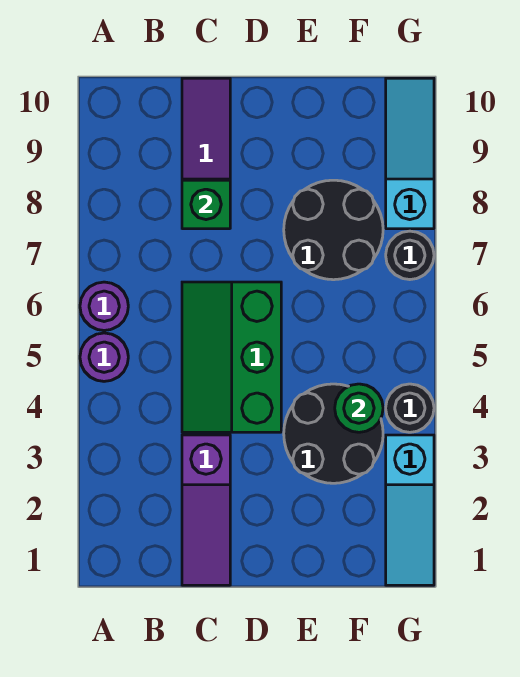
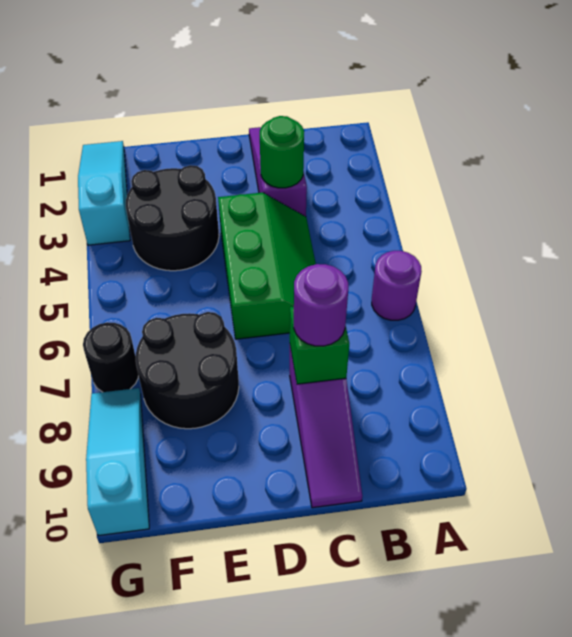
purple 1x1 round brick [80,333,128,381] -> purple 1x1 round brick moved to [294,264,348,346]
green 1x1 round brick [335,384,383,432] -> green 1x1 round brick moved to [260,116,304,188]
black 1x1 round brick [386,384,434,432] -> none
cyan 1x3 slope [386,78,434,229] -> cyan 1x3 slope turned to [86,388,149,536]

